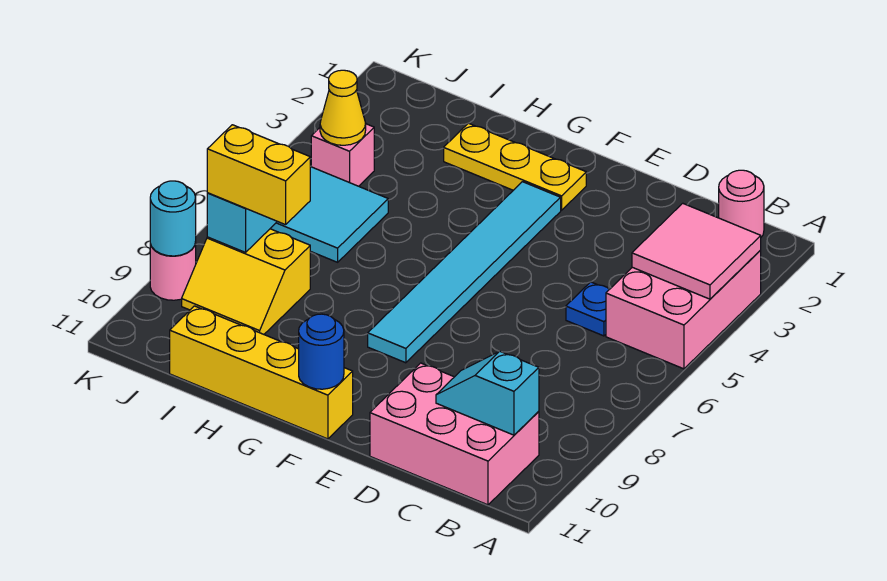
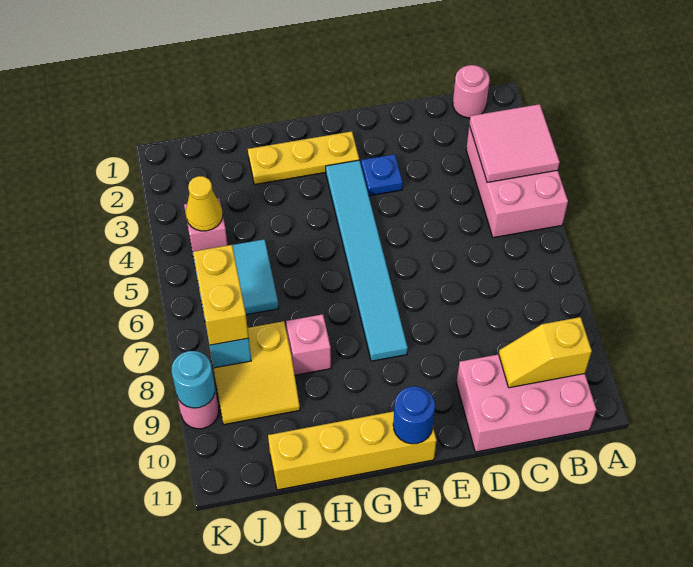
cyan 1x2 slope [436,351,539,435] -> yellow 1x2 slope [499,317,592,388]
blue 1x1 plate [566,282,609,336] -> blue 1x1 plate moved to [361,154,403,196]
none -> pink 1x1 brick [286,314,331,375]
yellow 1x2 brick [207,125,311,225] -> yellow 1x2 brick turned to [193,245,249,345]

